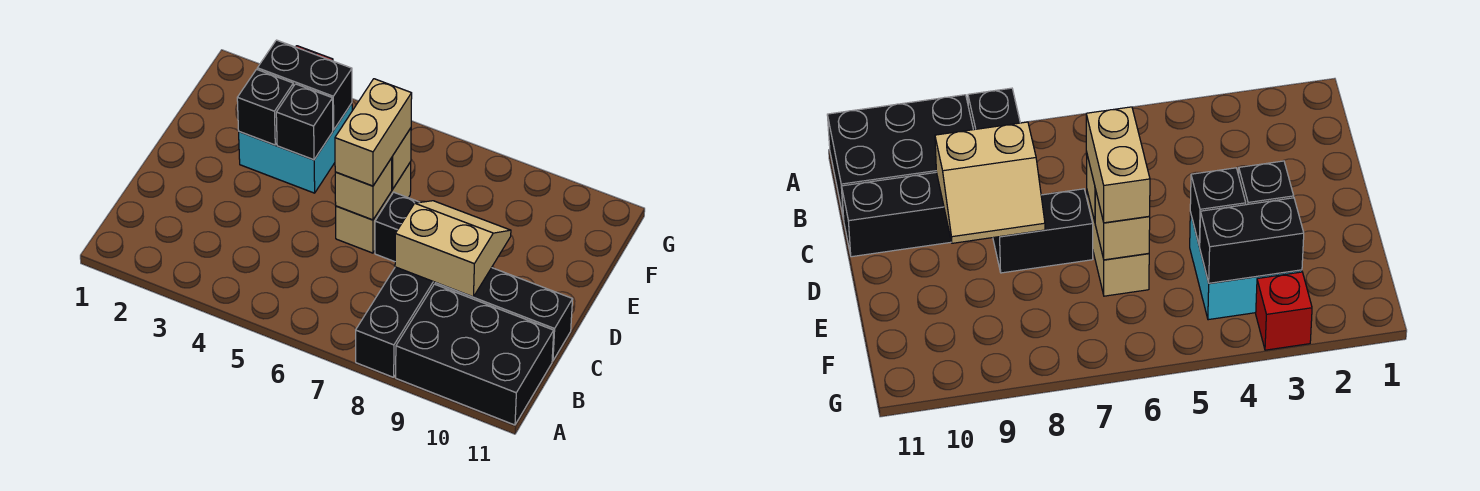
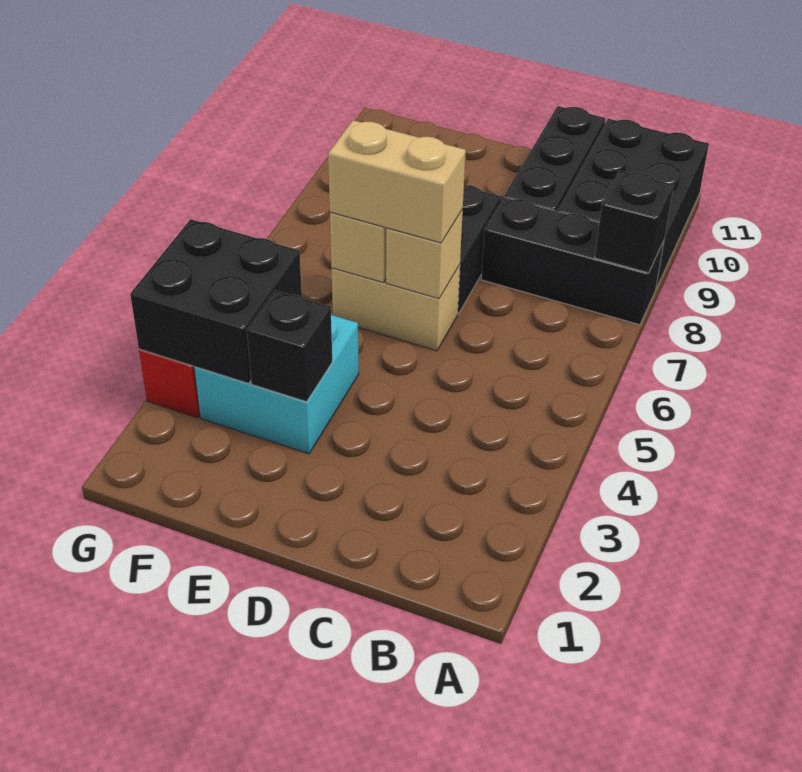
tan 2x2 slope [395,201,511,297] -> none
black 1x1 brick [276,84,333,160] -> black 1x1 brick moved to [595,171,674,273]
black 1x2 brick [257,40,352,130] -> black 2x2 brick [130,219,302,383]

